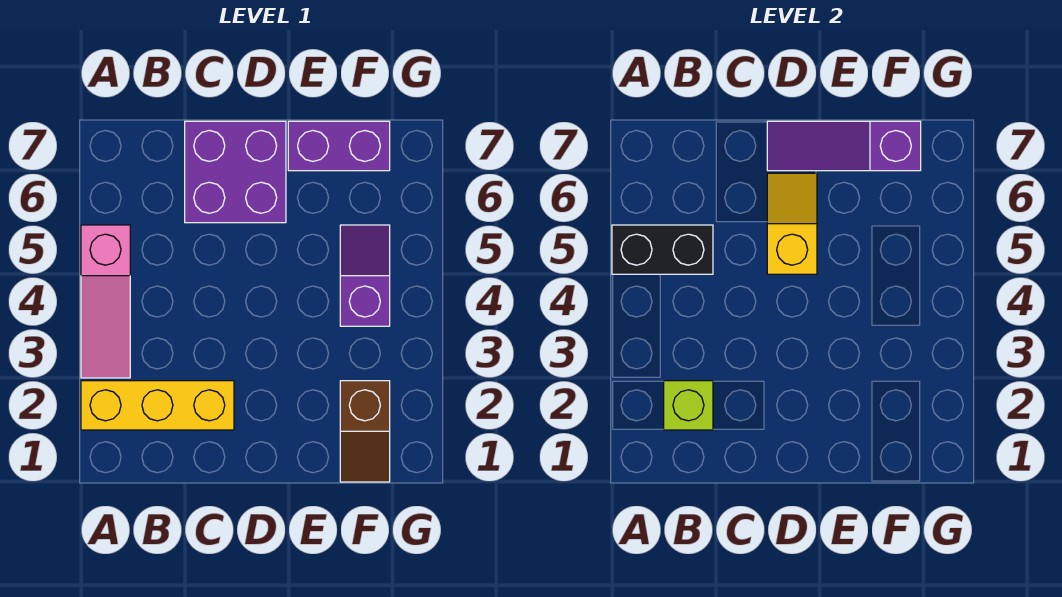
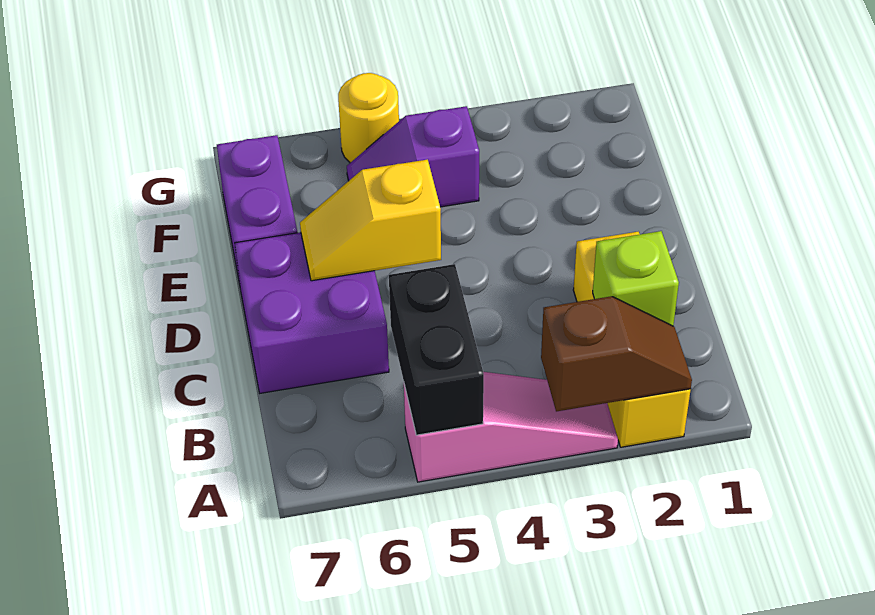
purple 1x3 slope [767,121,921,171] -> none
brown 1x2 slope [340,381,390,482] -> brown 1x2 slope moved to [541,296,692,412]
none -> yellow 1x1 round brick [338,73,399,163]

